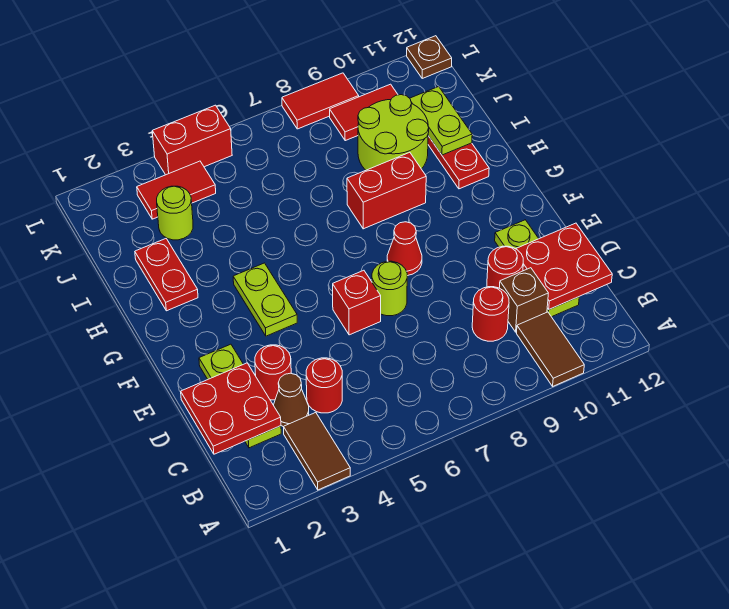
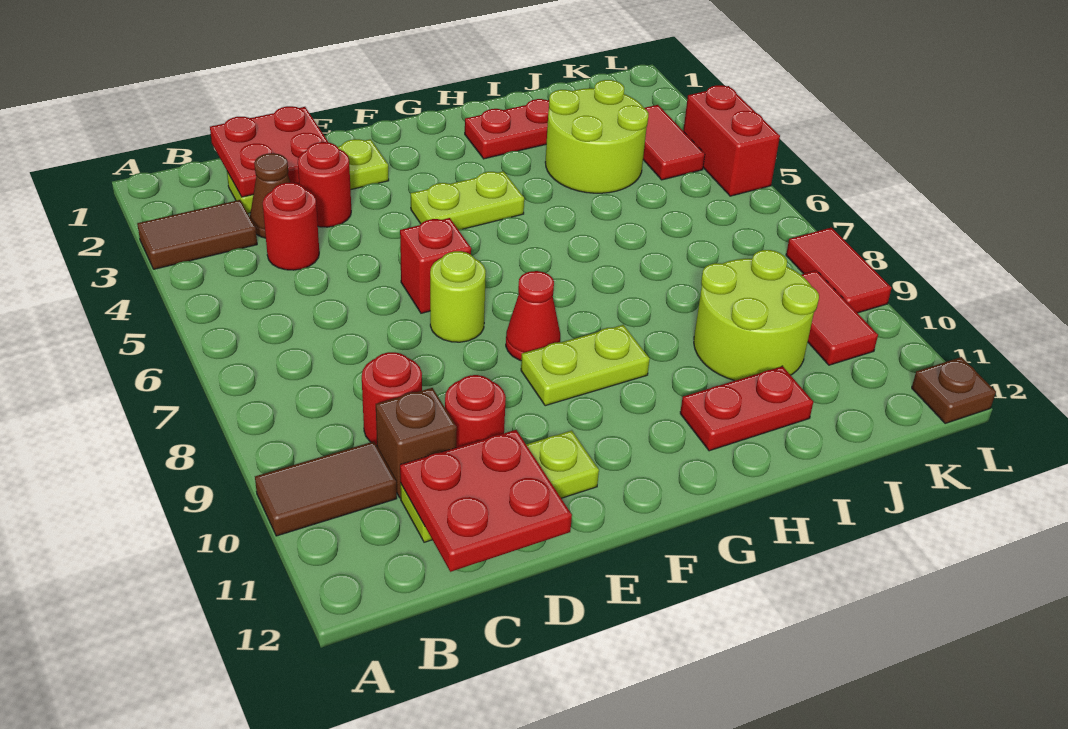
red 1x2 brick [347,152,426,229] -> none
lime 1x2 plate [410,87,472,155] -> lime 1x2 plate moved to [521,325,650,406]
lime 1x1 round brick [157,186,193,240] -> lime 2x2 round brick [545,80,649,193]

